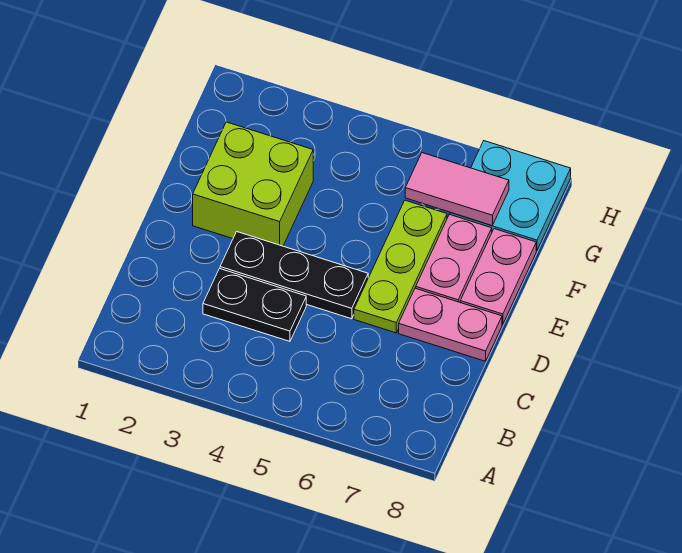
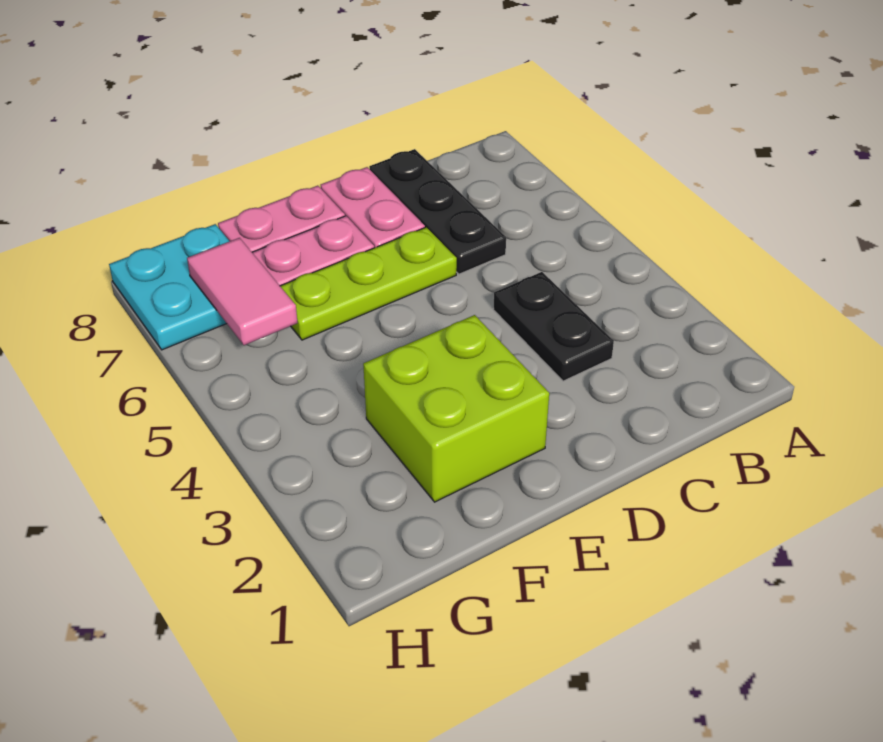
black 1x3 plate [220,232,368,319] -> black 1x3 plate moved to [369,149,506,274]

